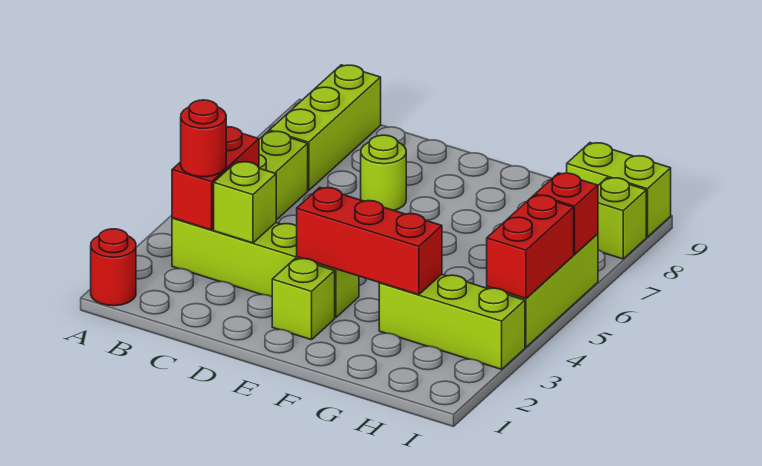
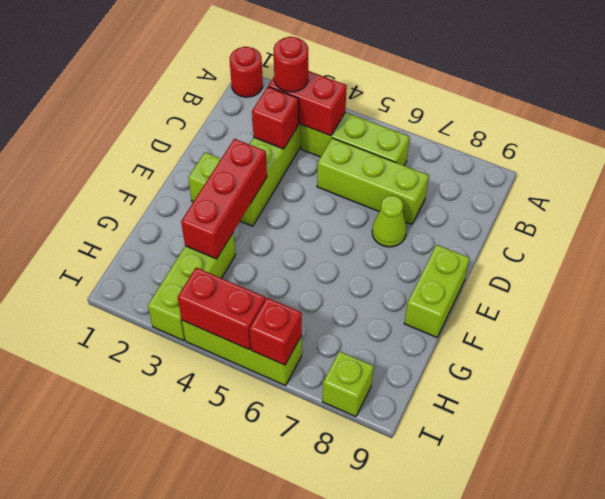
lime 1x3 brick [269,65,381,191] -> lime 1x3 brick moved to [317,138,429,224]
lime 1x1 brick [214,162,276,243] -> red 1x1 brick [252,87,299,149]
lime 1x1 round brick [361,135,406,211] -> lime 1x1 cone [372,196,407,247]
lime 1x2 brick [567,143,671,237] -> lime 1x2 brick moved to [404,245,470,337]

